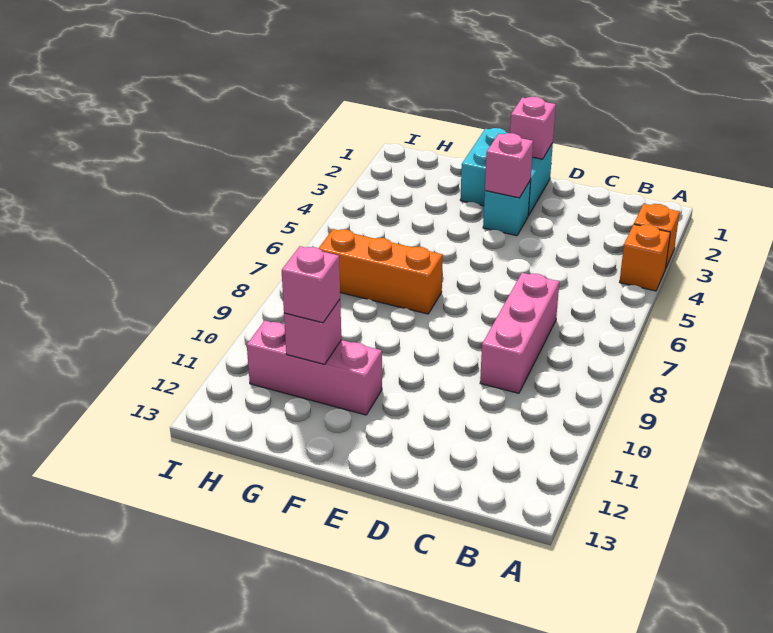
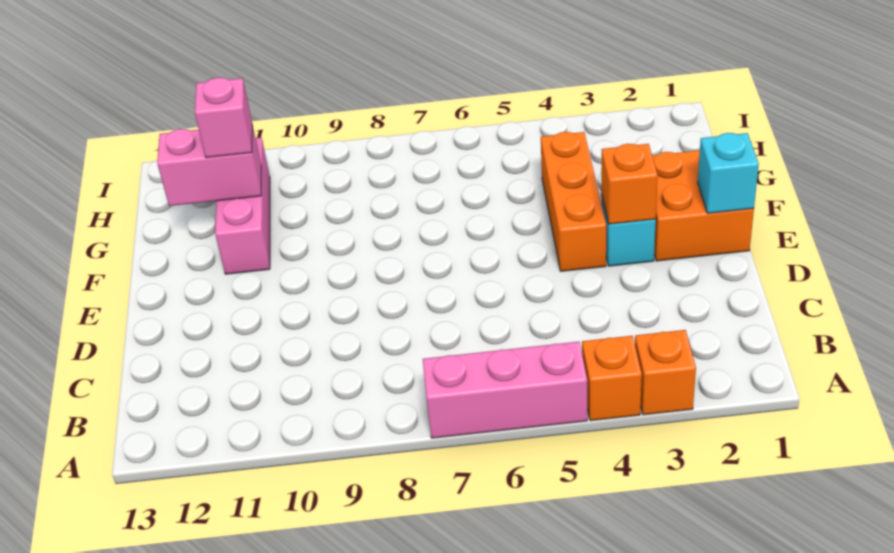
pink 1x3 brick [480,273,559,393] -> pink 1x3 brick moved to [423,342,587,438]
cyan 2x2 brick [460,128,553,215] -> orange 2x2 brick [652,150,754,261]
pink 1x1 brick [510,97,556,159] -> cyan 1x1 brick [698,133,759,213]
pink 1x1 brick [485,133,533,198] -> orange 1x1 brick [601,144,658,224]
orange 1x3 brick [319,229,443,314] -> orange 1x3 brick moved to [541,132,606,271]
pink 1x1 brick [284,300,341,364] -> pink 1x2 brick [157,124,261,206]

